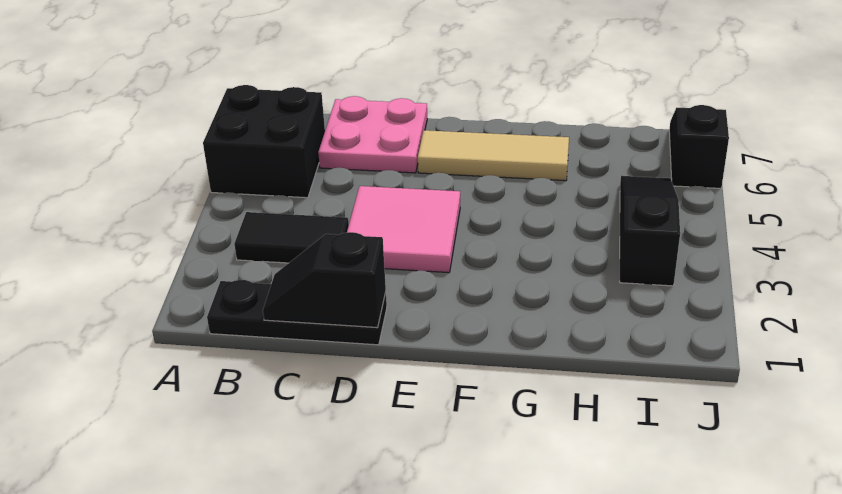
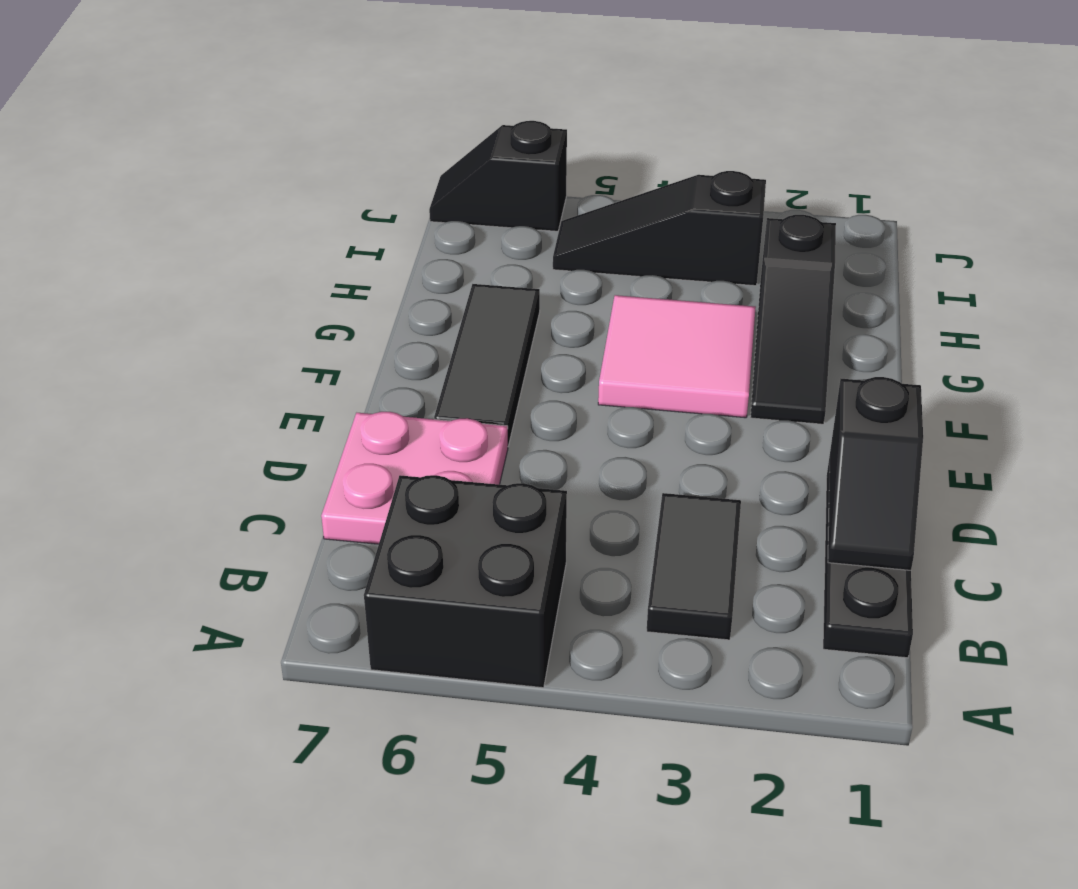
pink 2x2 tile [347,186,460,273] -> pink 2x2 tile moved to [598,295,756,418]
tan 1x3 tile [418,130,569,181] -> black 1x3 tile [434,284,540,446]
none -> black 1x3 slope [750,215,836,424]

